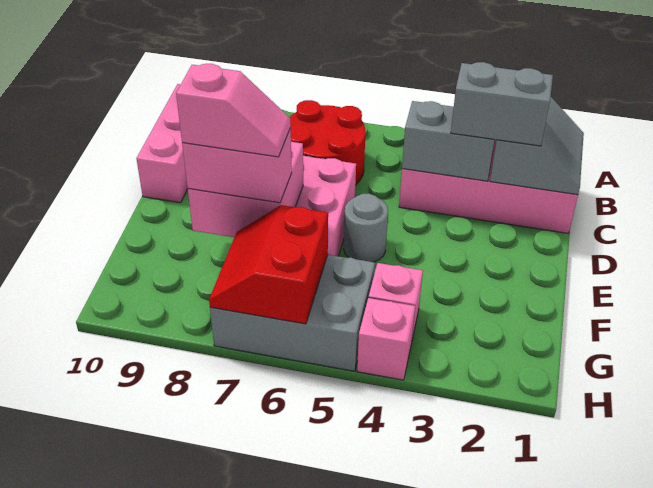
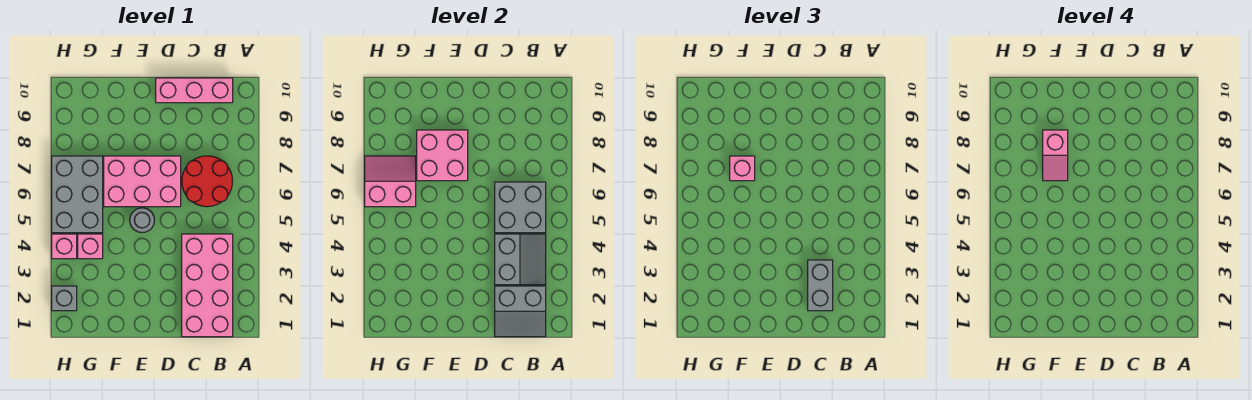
none -> grey 2x2 brick [495,182,546,233]
pink 1x2 brick [182,128,292,203] -> pink 1x1 brick [730,156,755,181]
red 2x2 slope [209,205,328,324] -> pink 2x2 slope [365,156,416,207]
none -> grey 1x1 brick [52,286,77,311]

